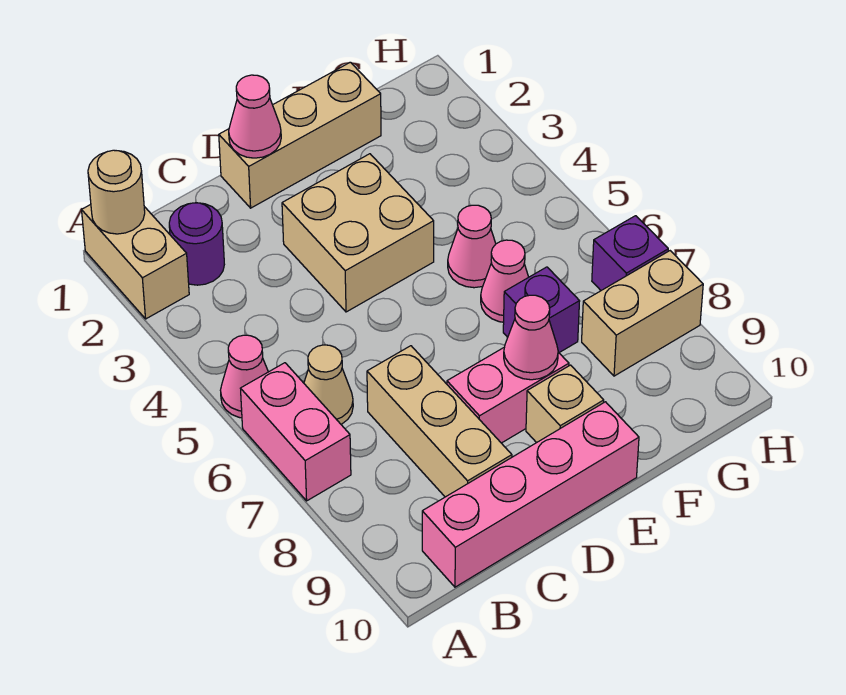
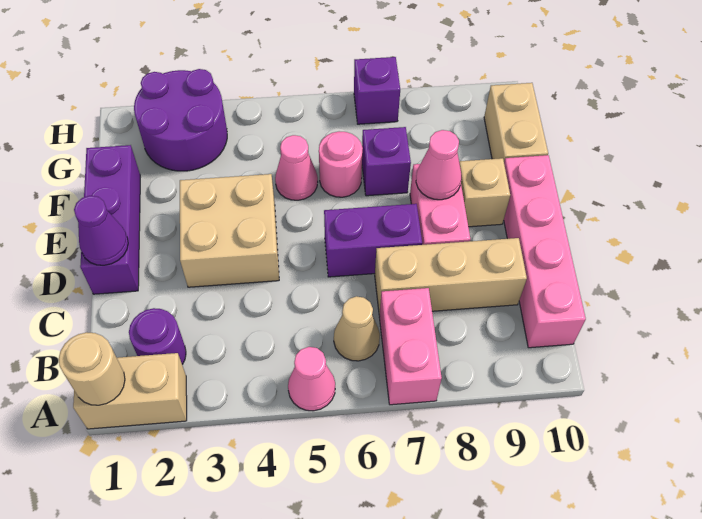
pink 1x2 brick [240,363,351,501] -> pink 1x2 brick turned to [379,288,442,405]
tan 1x3 brick [219,62,381,208] -> purple 1x3 brick [80,145,140,294]
pink 1x1 cone [229,75,281,158] -> purple 1x1 cone [74,196,128,265]
none -> purple 1x2 brick [324,204,422,277]
pink 1x1 cone [481,240,529,322] -> pink 1x1 round brick [319,131,363,197]
none -> purple 2x2 round brick [134,69,227,171]
tan 1x2 brick [582,251,703,376] -> tan 1x2 brick moved to [484,83,548,161]

